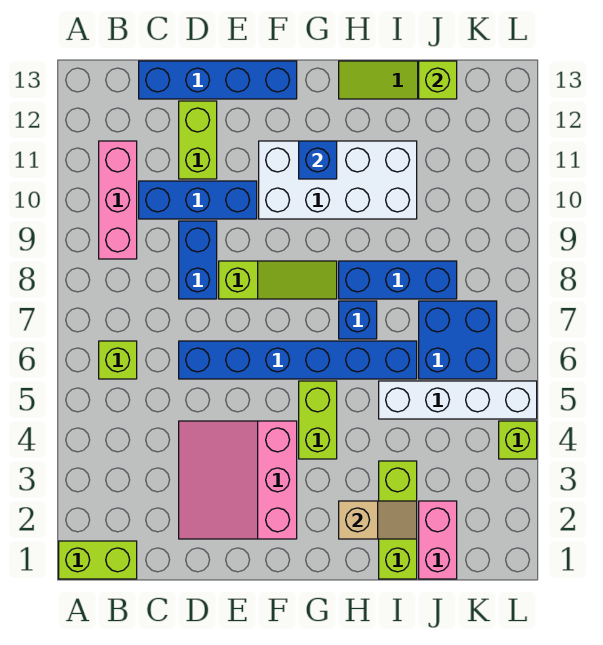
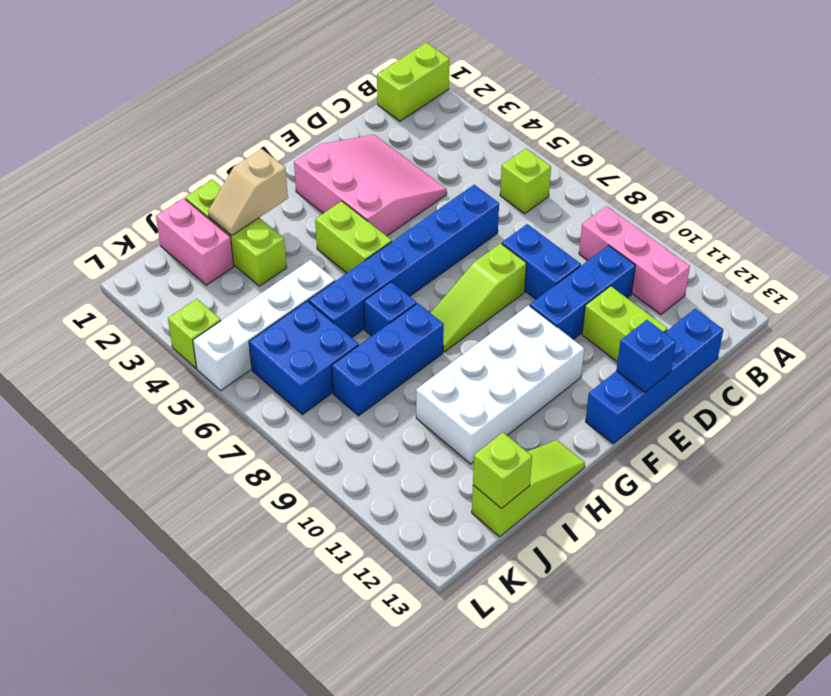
blue 1x1 brick [299,141,337,179] -> blue 1x1 brick moved to [616,320,676,392]

